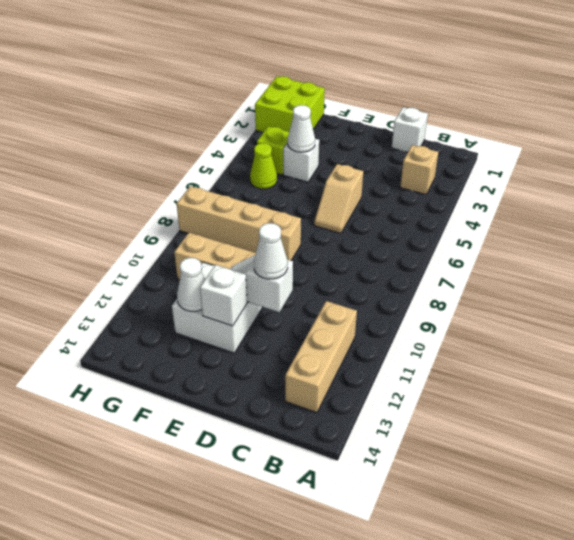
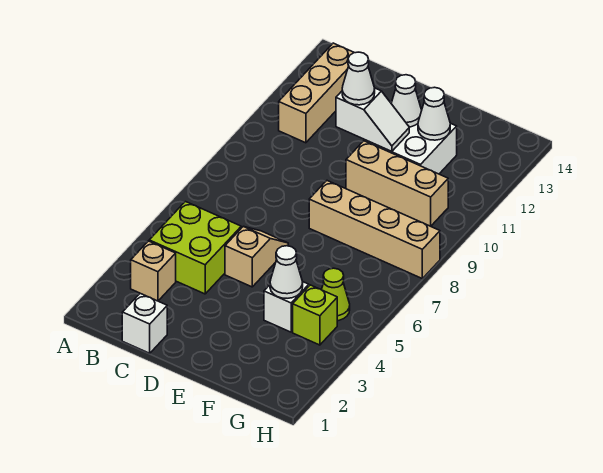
white 1x1 brick [200,265,247,326] -> white 1x1 cone [391,75,422,127]
lime 2x2 brick [255,76,325,132] -> lime 2x2 brick moved to [149,202,241,294]

